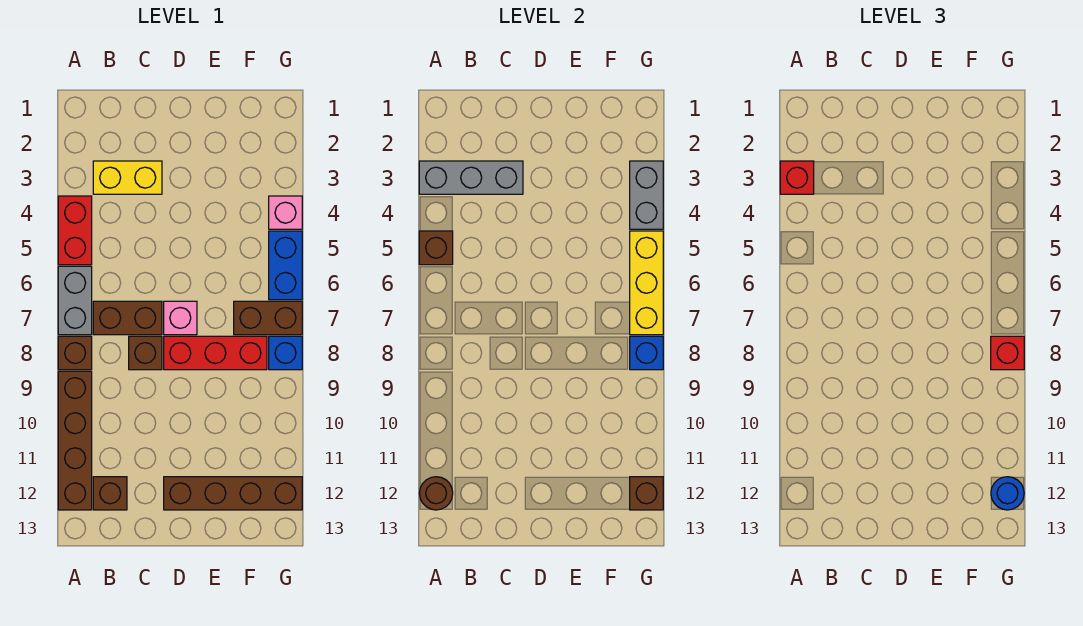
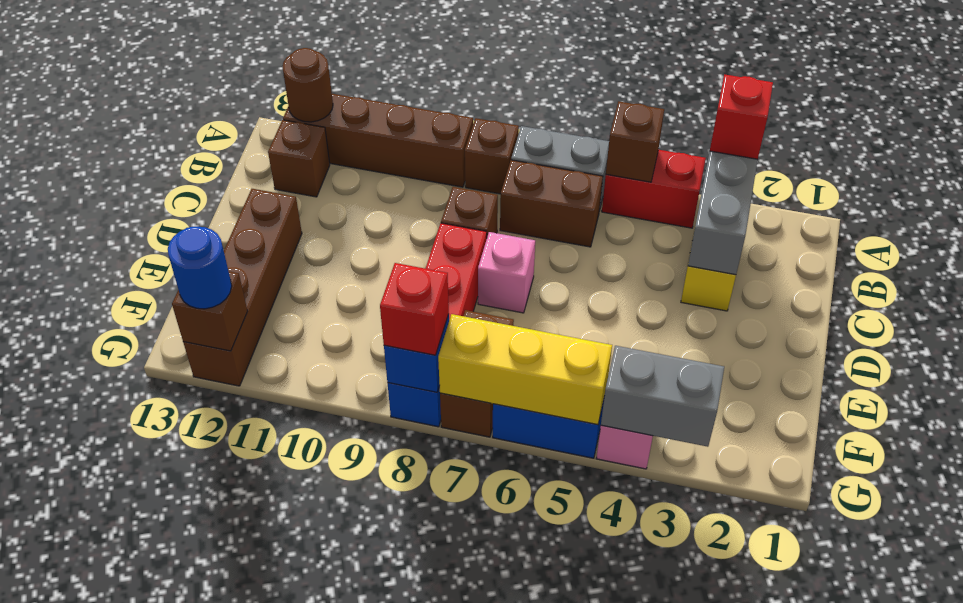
brown 1x2 brick [93,301,162,335] -> brown 1x2 brick turned to [500,160,603,247]

